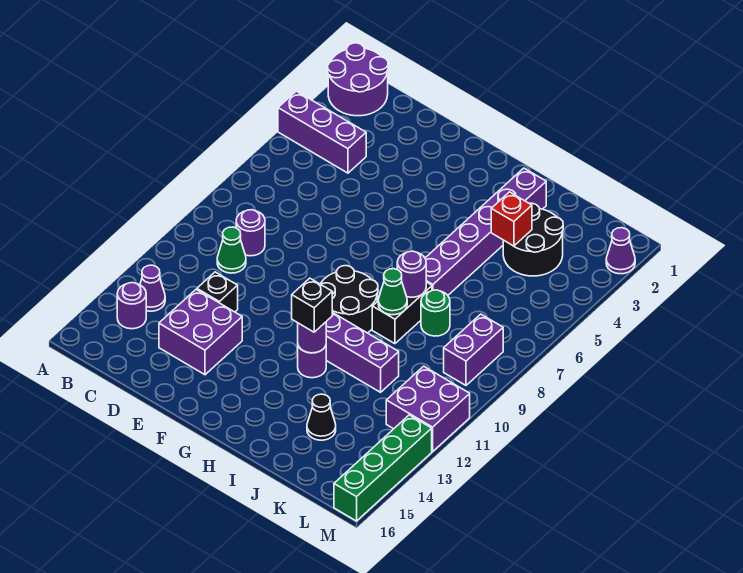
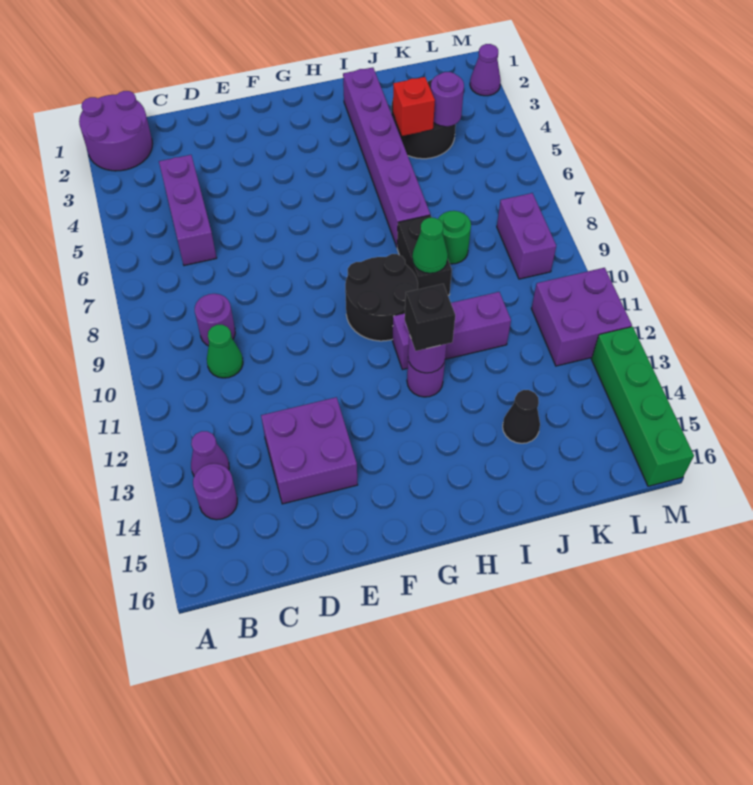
purple 1x3 brick [278,91,366,173] -> purple 1x3 brick turned to [159,155,217,266]
black 1x1 brick [197,272,238,312] -> none
purple 1x1 round brick [397,251,426,297] -> purple 1x1 round brick moved to [431,72,464,127]

